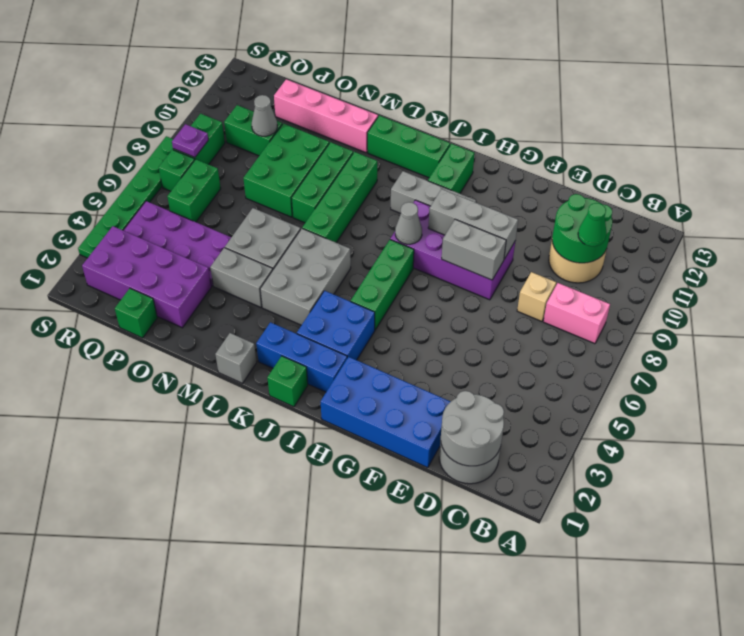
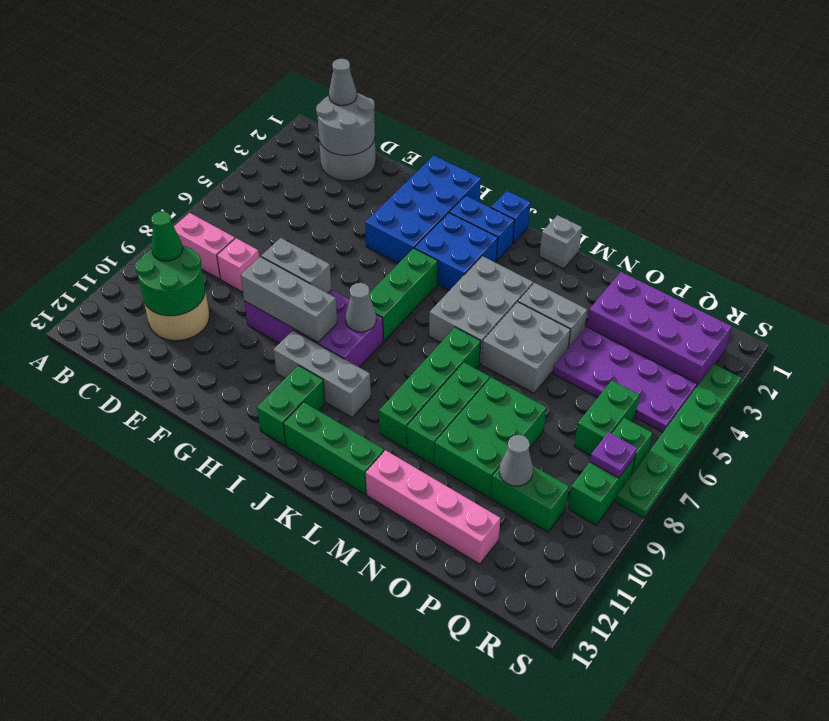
none -> grey 1x1 cone [329,59,357,106]
tan 1x1 brick [517,272,556,321] -> pink 1x1 brick [217,238,259,292]
blue 2x4 brick [321,357,451,468] -> blue 2x4 brick turned to [365,156,481,263]
blue 1x3 brick [256,322,347,392] -> blue 1x2 brick [449,196,514,261]
green 1x1 brick [267,356,308,407] -> blue 1x1 brick [491,191,531,243]
green 1x1 brick [115,288,157,338] -> none

